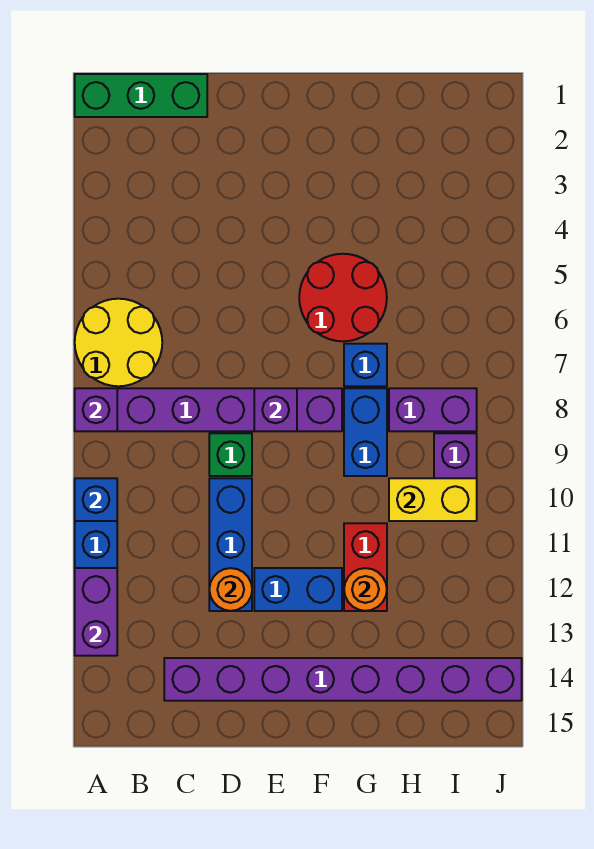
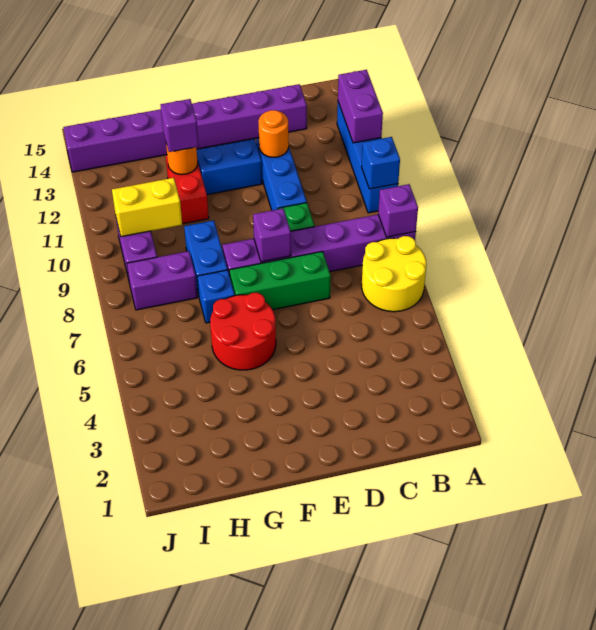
green 1x3 brick [75,74,207,117] -> green 1x3 brick moved to [229,251,331,310]
none -> purple 1x1 brick [161,99,199,152]

